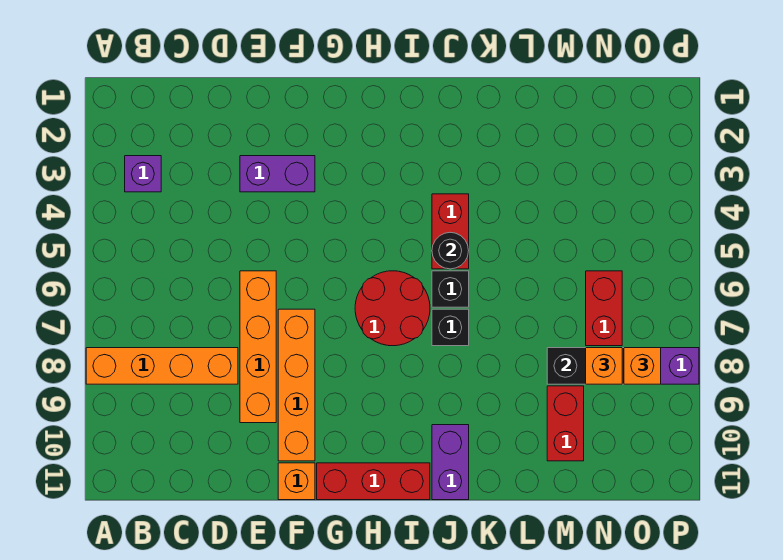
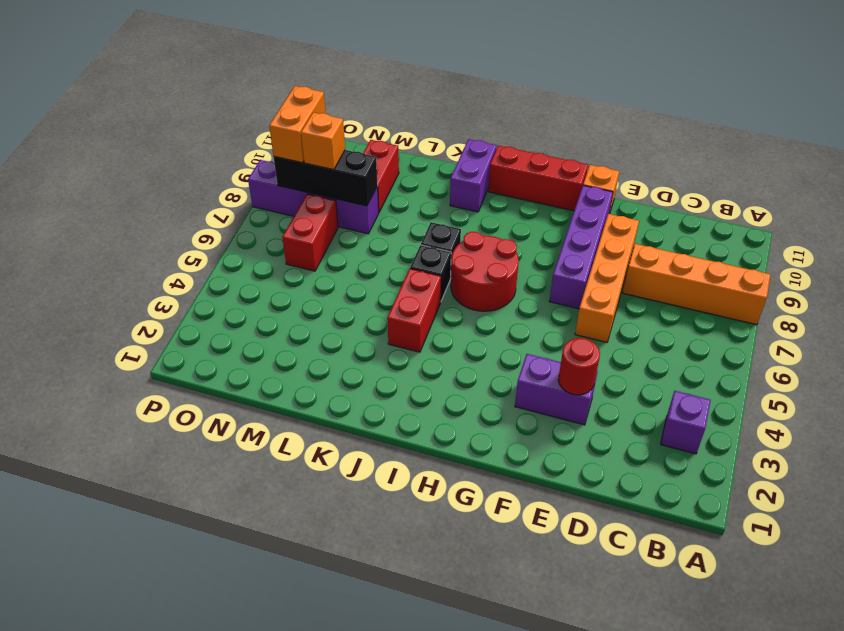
none -> red 1x1 round brick [558,338,600,395]
orange 1x4 brick [278,309,315,461] -> purple 1x4 brick [549,185,613,309]
black 1x1 round brick [432,232,469,269] -> none
orange 1x1 brick [624,348,661,384] -> orange 1x2 brick [269,86,326,163]

